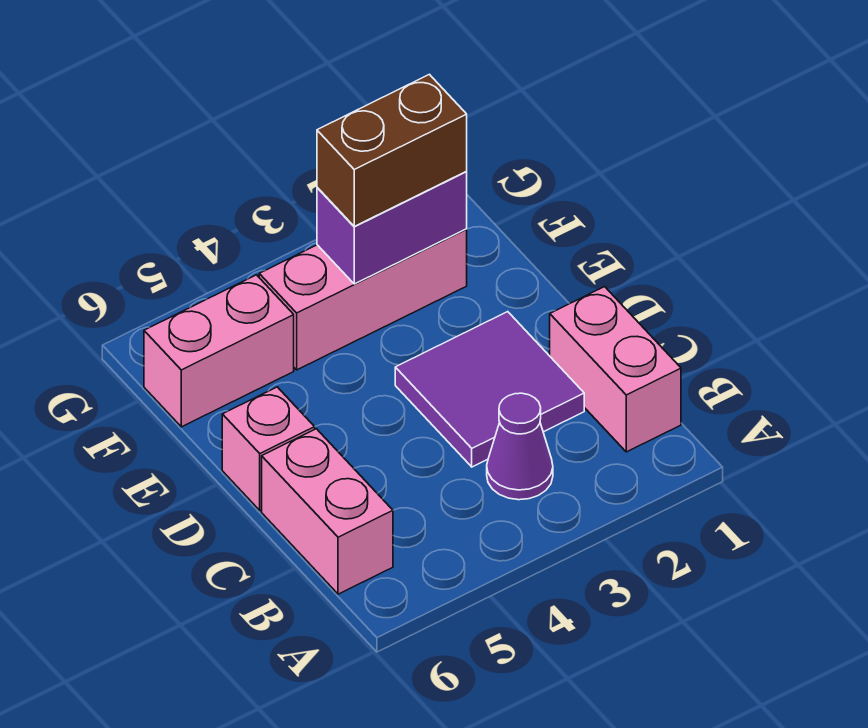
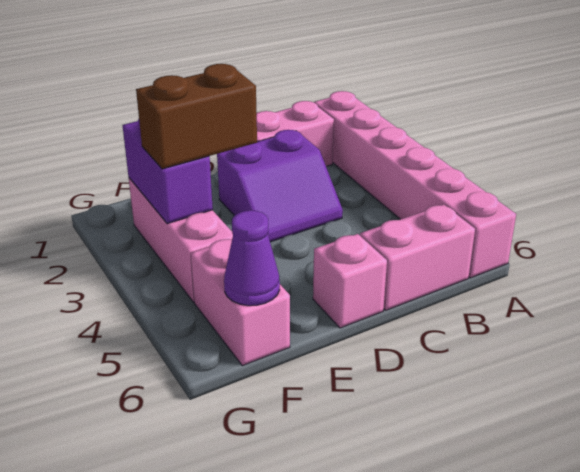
none -> pink 1x6 brick [314,91,516,278]
purple 1x1 cone [487,393,553,500] -> purple 1x1 cone moved to [224,210,280,306]
purple 2x2 tile [395,312,584,467] -> purple 2x2 slope [217,130,343,242]
brown 1x2 brick [317,74,467,226] -> brown 1x2 brick turned to [136,64,257,169]

